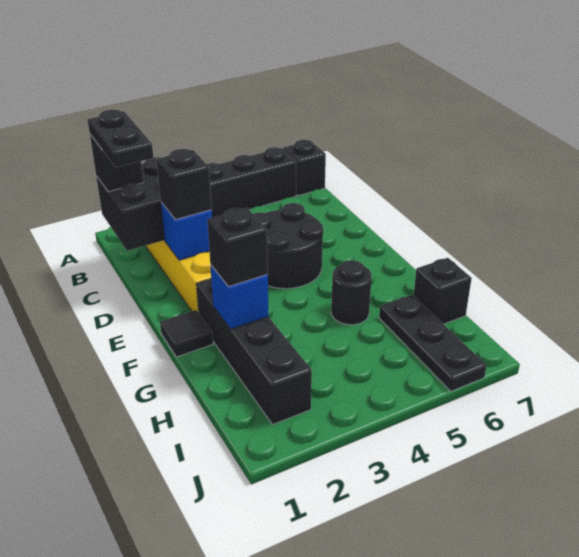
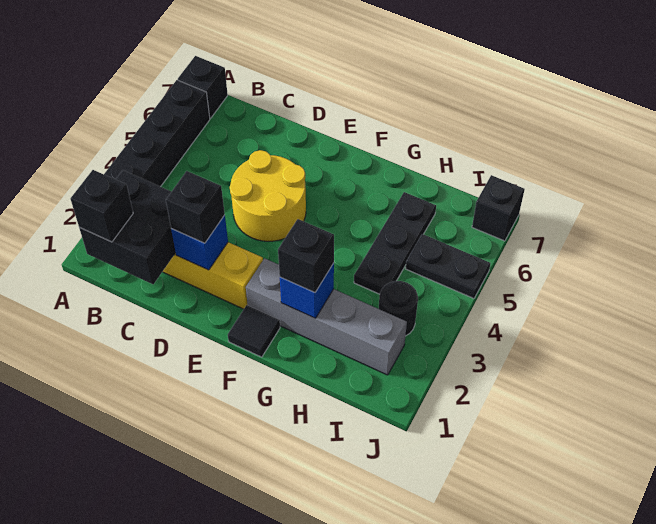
black 1x2 plate [88,109,154,167] -> black 1x2 plate moved to [406,234,490,298]
black 2x2 round brick [253,203,323,289] -> yellow 2x2 round brick [230,150,306,241]
black 1x4 brick [196,279,312,425] -> grey 1x4 brick [246,258,407,375]
black 1x1 round brick [331,260,372,325] -> black 1x1 round brick moved to [379,281,418,335]
black 1x3 plate [379,295,487,391] -> black 1x3 plate turned to [354,192,436,294]
black 1x1 brick [413,258,472,324] -> black 1x1 brick moved to [472,175,525,241]

